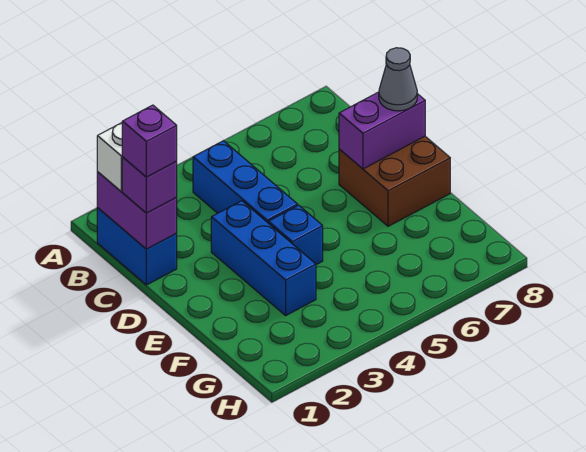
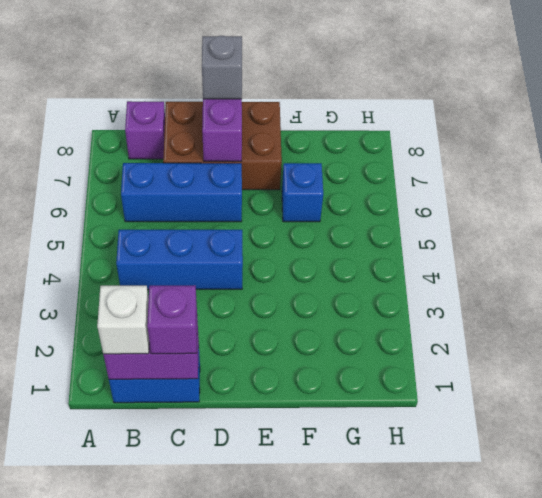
purple 1x1 brick [122,105,177,177] -> purple 1x1 brick moved to [125,101,165,159]
blue 1x3 brick [211,201,316,316] -> blue 1x3 brick moved to [121,163,242,222]
brown 2x2 brick [339,136,450,226] -> brown 2x3 brick [163,102,282,190]
grey 1x1 cone [379,48,417,111] -> grey 1x1 brick [202,36,242,99]
blue 1x1 brick [268,205,323,265] -> blue 1x1 brick moved to [282,163,323,222]

